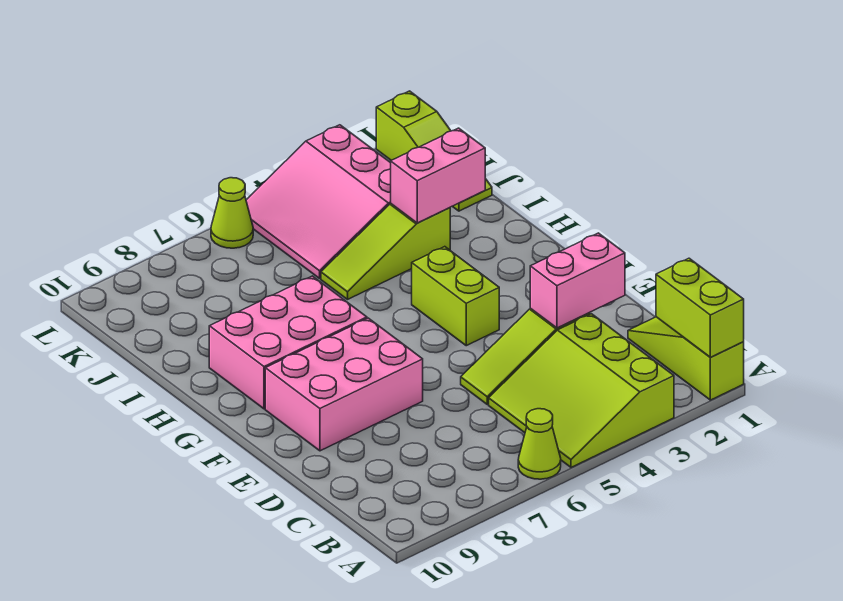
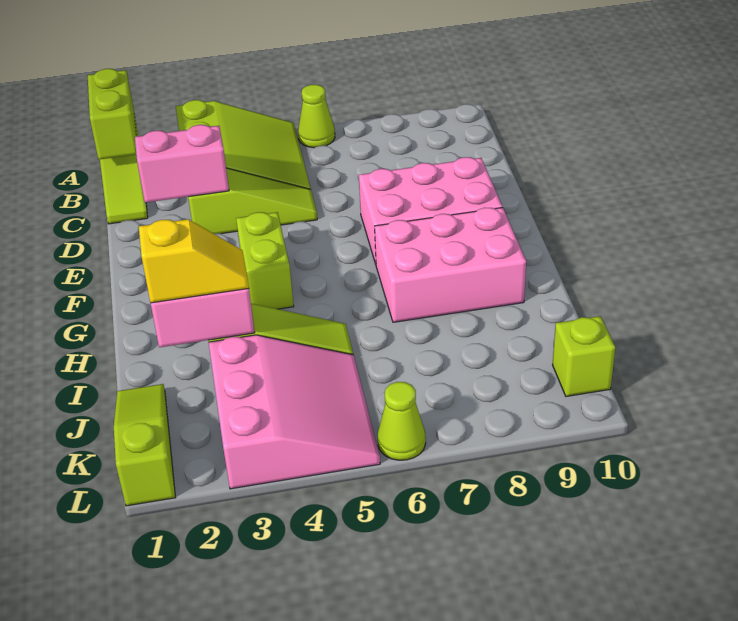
none -> yellow 1x2 slope [139,219,249,303]
none -> lime 1x1 brick [553,316,615,397]

